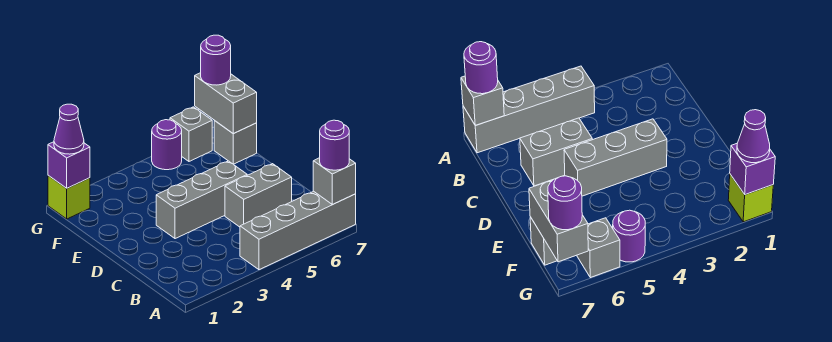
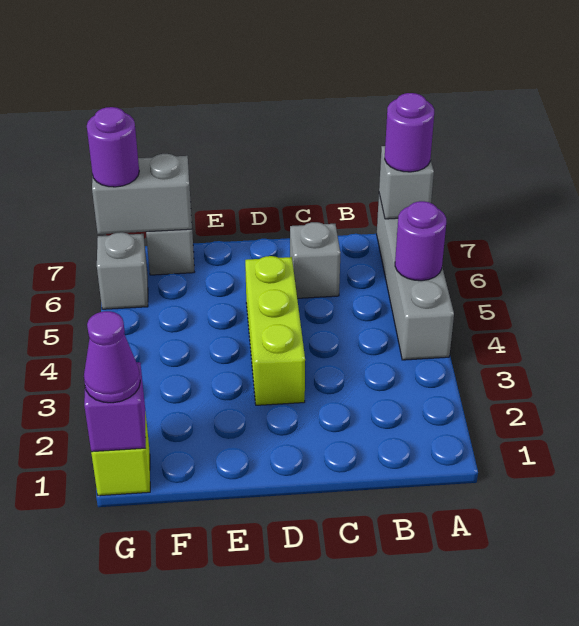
grey 1x2 brick [225,164,292,227] -> grey 1x1 brick [290,222,340,298]
grey 1x3 brick [156,161,247,239] -> lime 1x3 brick [245,256,305,405]
purple 1x1 round brick [152,120,182,170] -> purple 1x1 round brick moved to [395,201,446,281]

